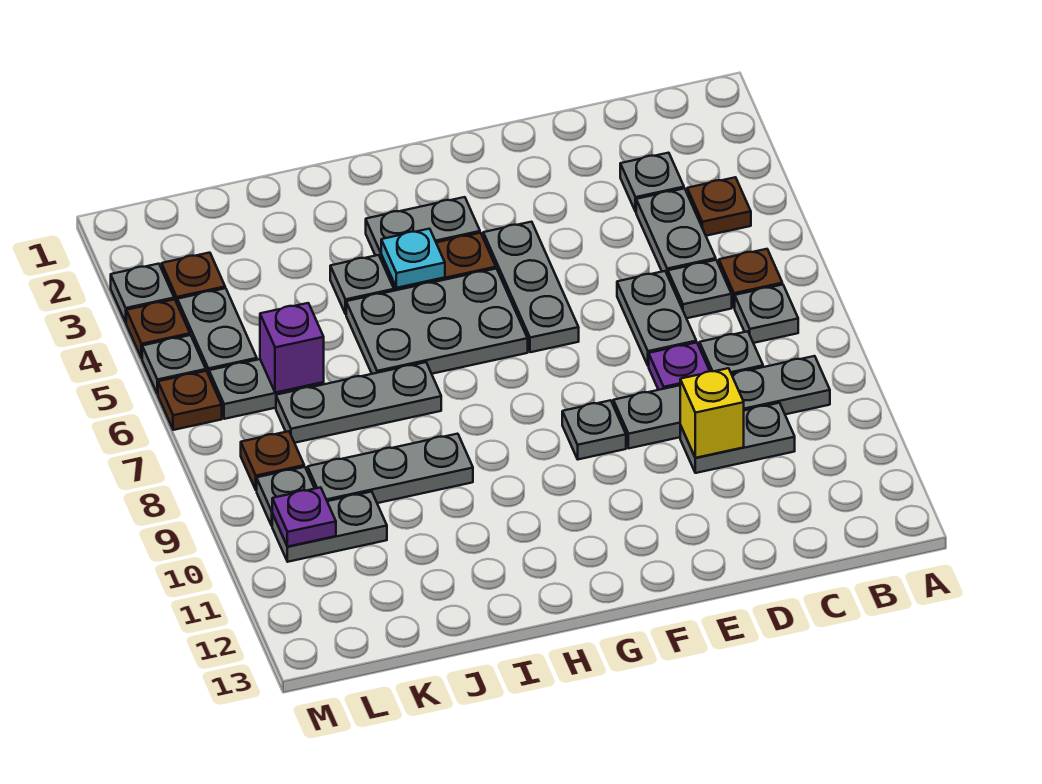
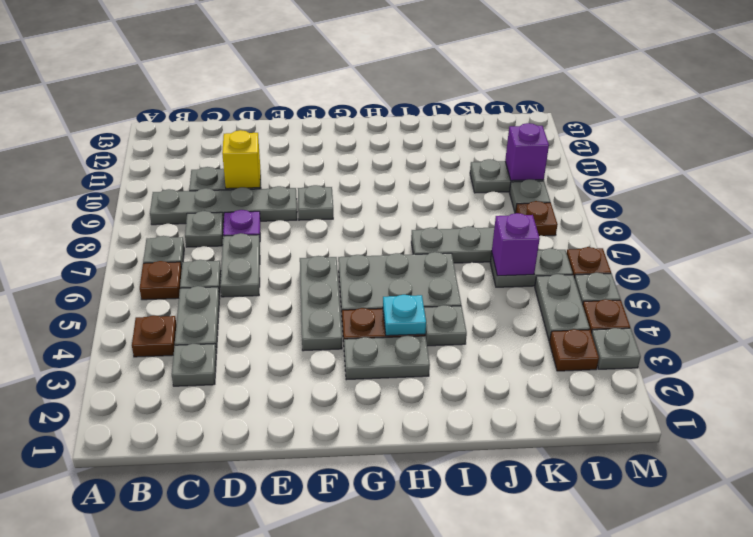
grey 1x3 plate [308,434,473,503] -> none
purple 1x1 plate [272,487,336,547] -> purple 1x1 brick [505,123,549,181]

